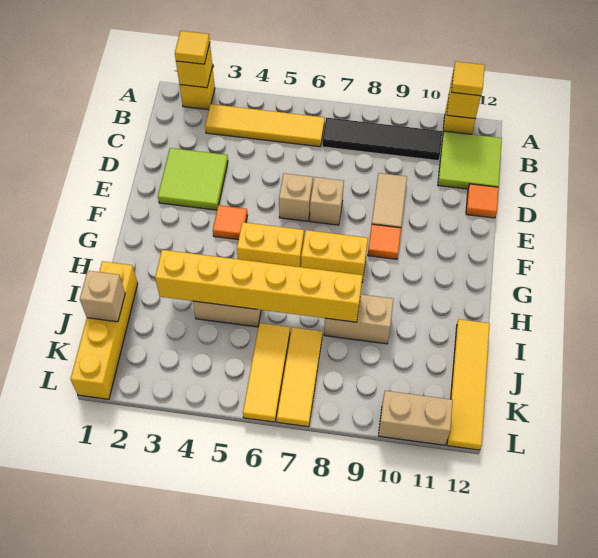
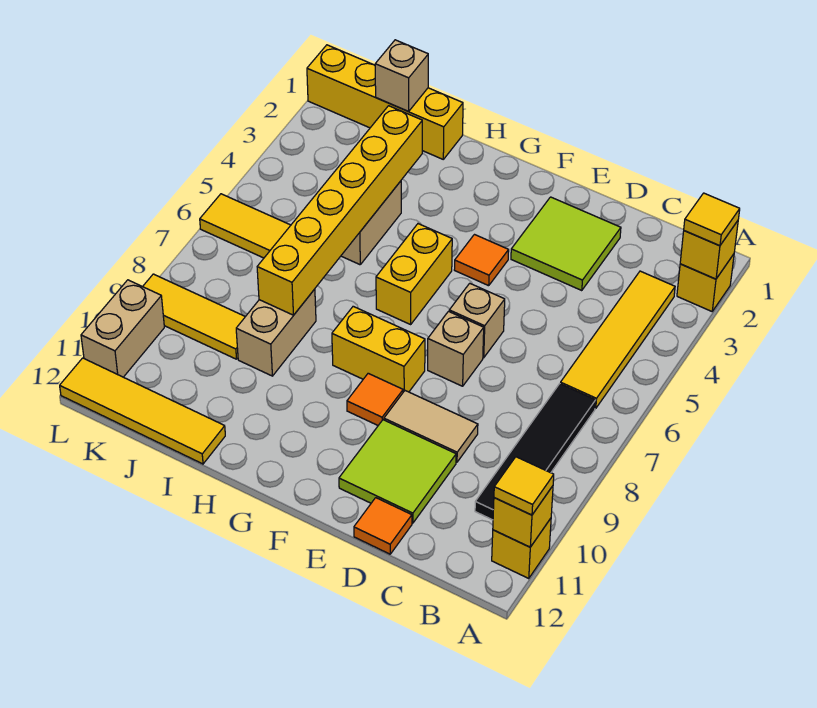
lime 2x2 tile [438,131,502,189] -> lime 2x2 tile moved to [339,420,456,523]
yellow 1x2 brick [301,230,368,282] -> yellow 1x2 brick turned to [332,306,425,392]
yellow 1x3 tile [277,327,323,427] -> yellow 1x3 tile moved to [143,274,245,359]

